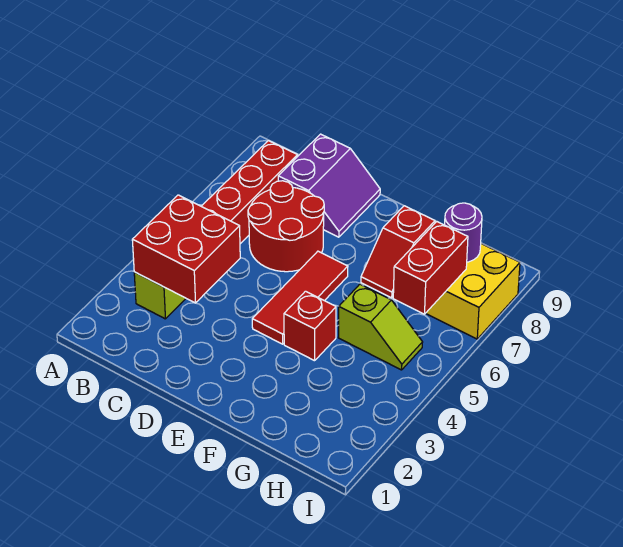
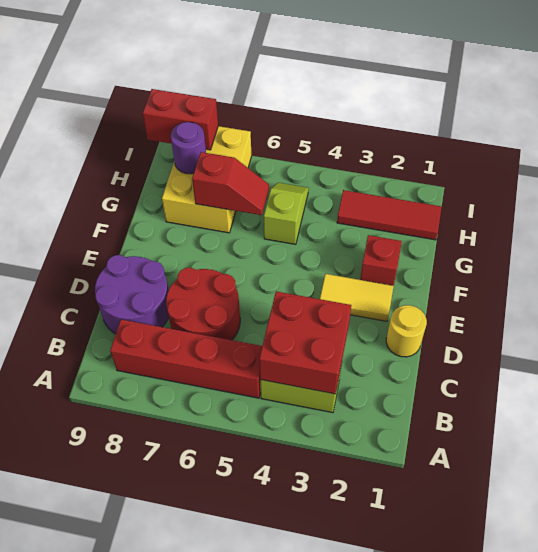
purple 2x2 slope [278,134,380,237] -> purple 2x2 round brick [95,255,169,334]
none -> yellow 1x1 round brick [386,305,427,357]
none -> yellow 1x2 tile [320,274,394,321]
red 1x3 tile [252,251,348,344] -> red 1x3 tile moved to [337,190,442,240]
red 1x1 brick [284,291,336,361] -> red 1x1 brick moved to [360,235,402,286]
red 1x2 brick [393,221,468,314] -> red 1x2 brick moved to [143,89,218,150]

